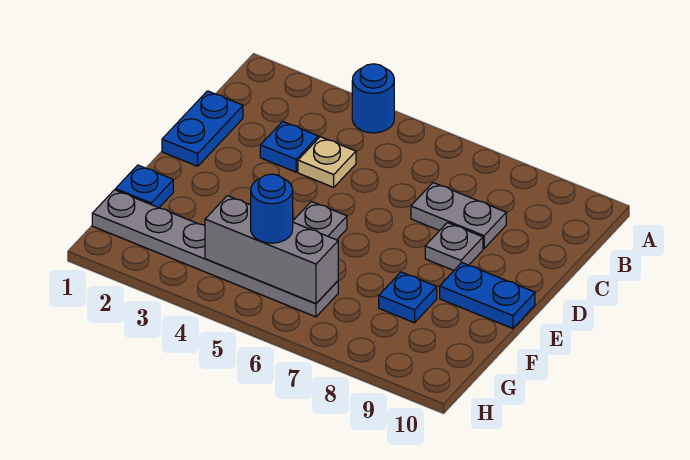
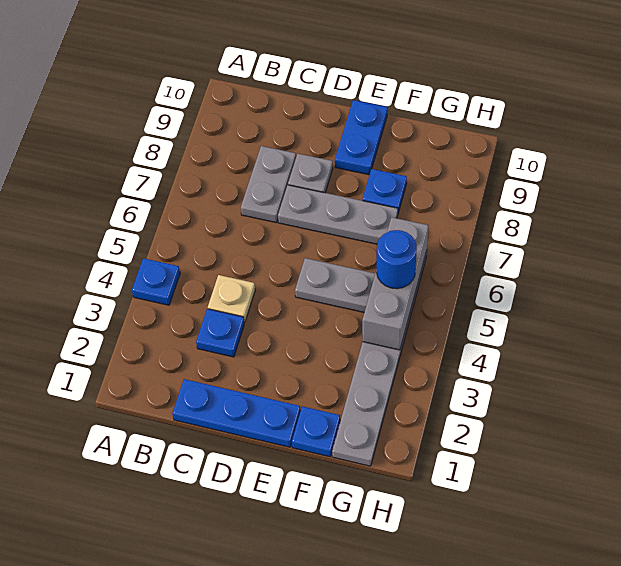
blue 1x1 round brick [352,64,394,133] -> blue 1x1 plate [132,258,180,305]
blue 1x2 plate [162,91,243,166] -> blue 1x3 plate [172,379,300,447]
none -> grey 1x3 plate [278,185,398,244]

